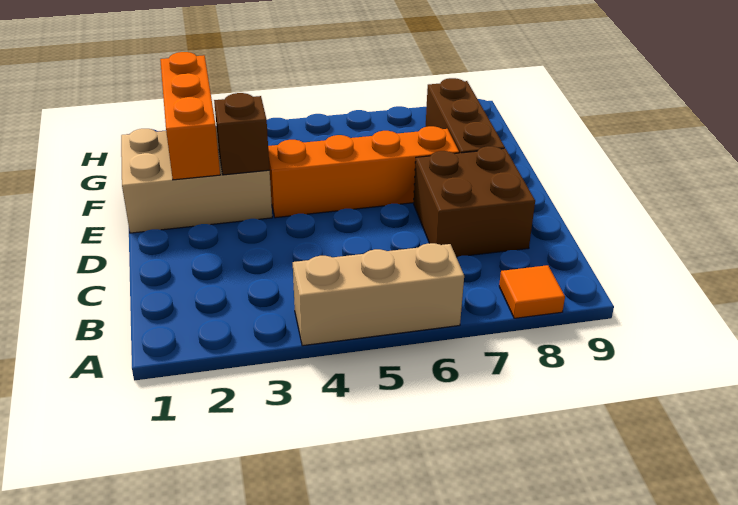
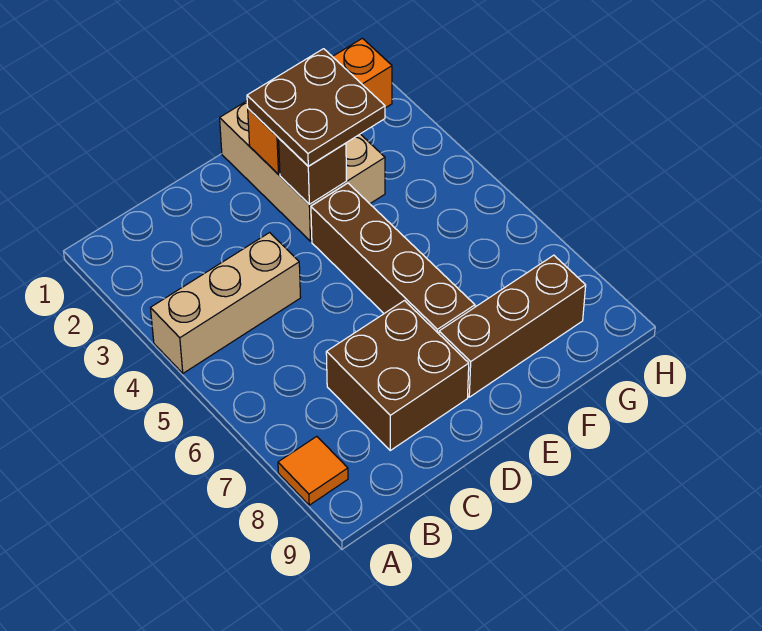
tan 1x3 brick [293,243,464,346] -> tan 1x3 brick turned to [151,233,301,373]
none -> brown 2x2 plate [247,49,385,166]
orange 1x4 brick [268,126,459,218] -> brown 1x4 brick [311,183,475,334]

